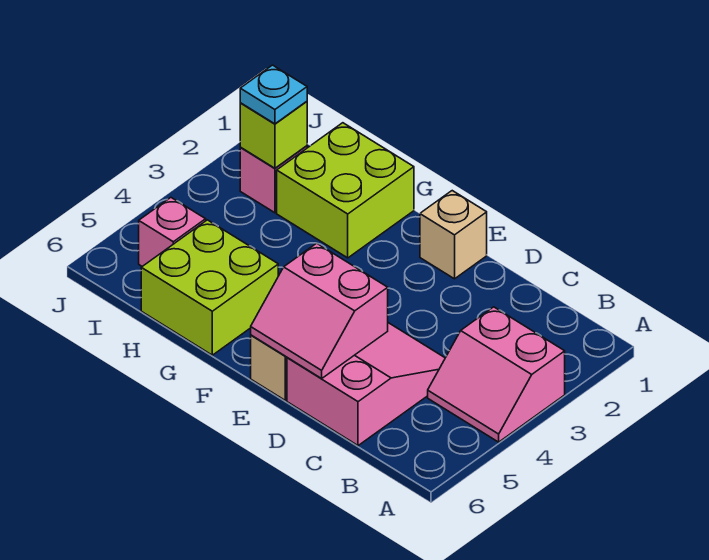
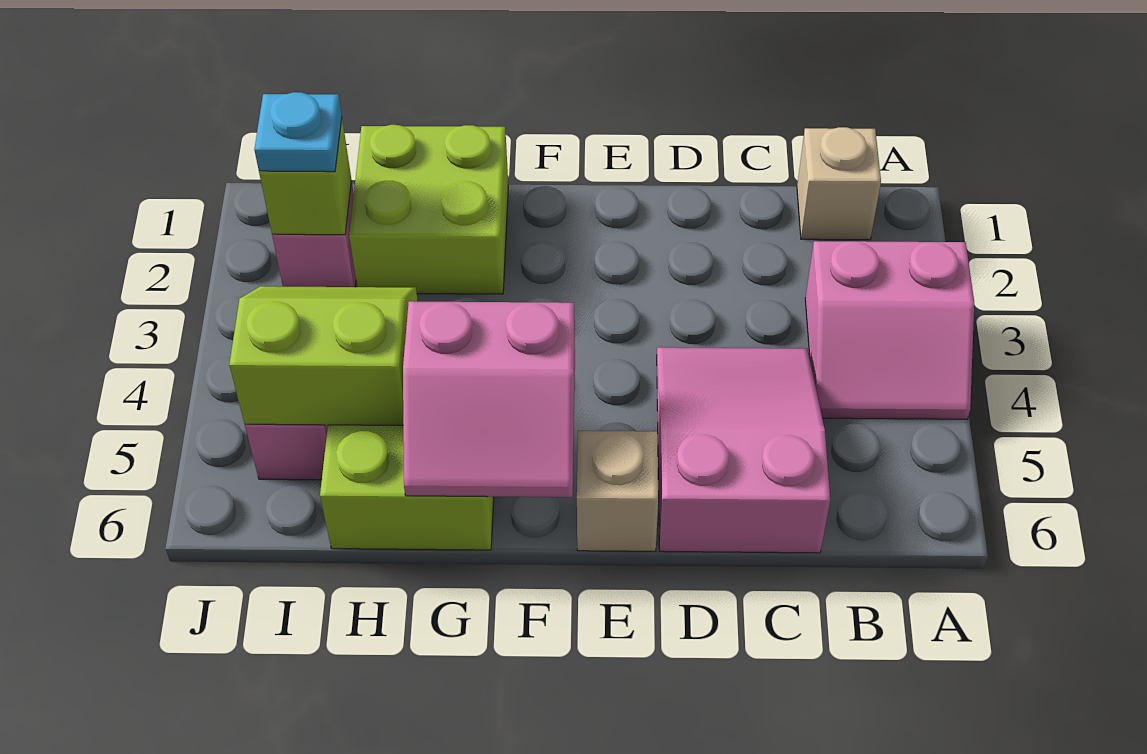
pink 2x2 slope [251,243,388,378] -> pink 2x2 slope moved to [403,301,575,497]
tan 1x1 brick [420,191,487,279] -> tan 1x1 brick moved to [797,127,881,240]
none -> lime 2x2 slope [229,286,417,425]

